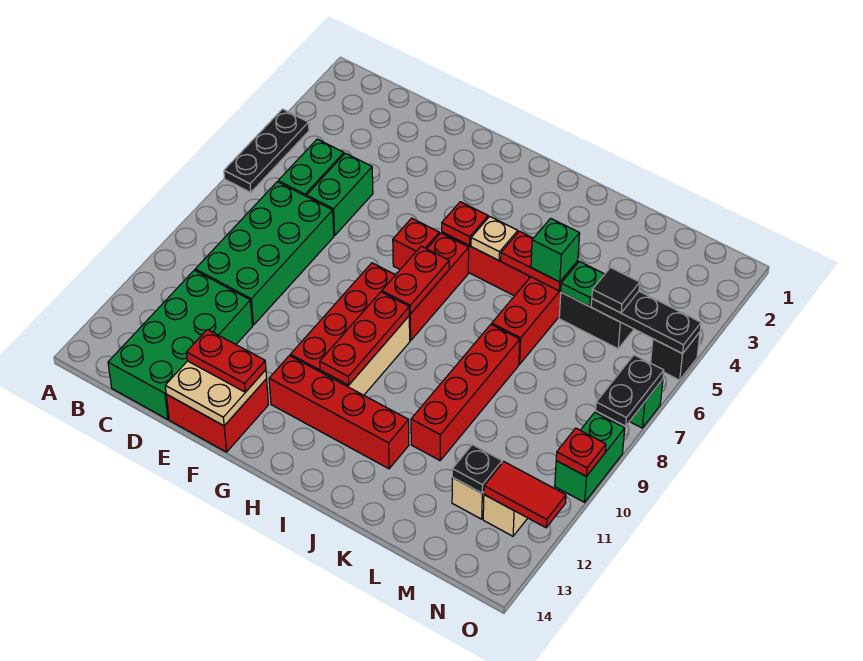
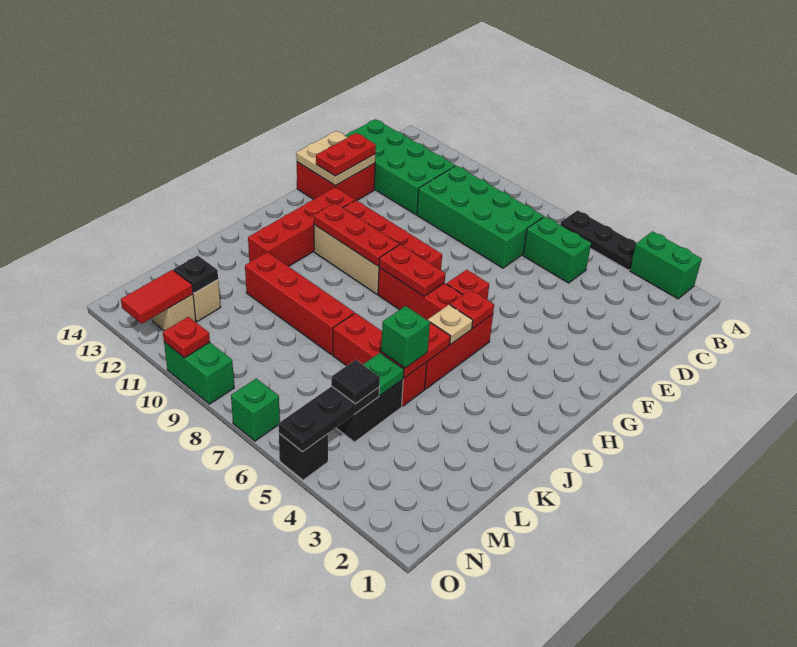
green 1x2 brick [306,153,373,236] -> green 1x2 brick moved to [630,231,702,299]
black 1x2 plate [596,355,664,426] -> none

